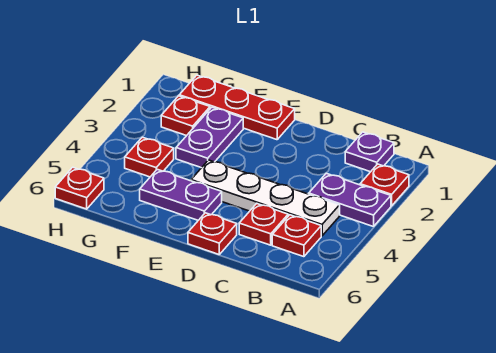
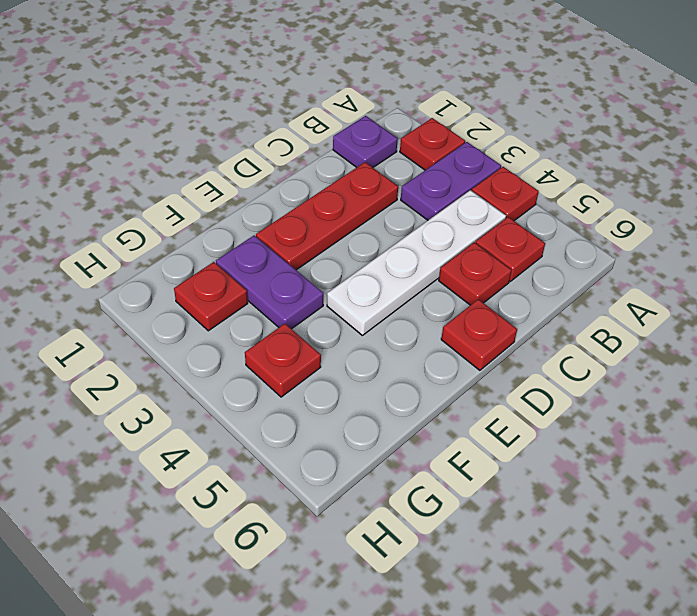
red 1x3 plate [179,75,295,140] -> red 1x3 plate moved to [256,162,398,270]
purple 1x2 plate [140,169,222,220] -> none
red 1x1 plate [55,167,104,209] -> red 1x1 plate moved to [472,167,539,221]

